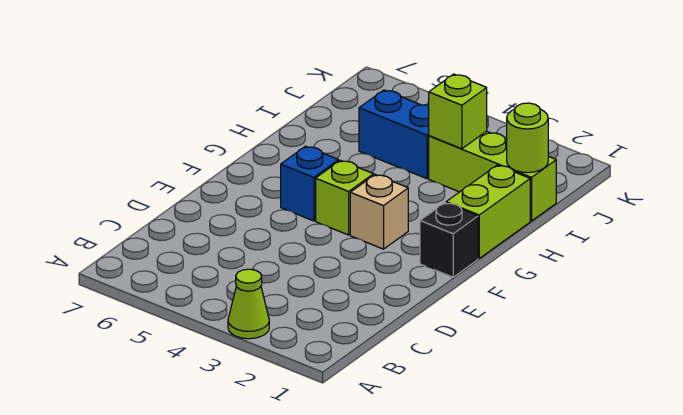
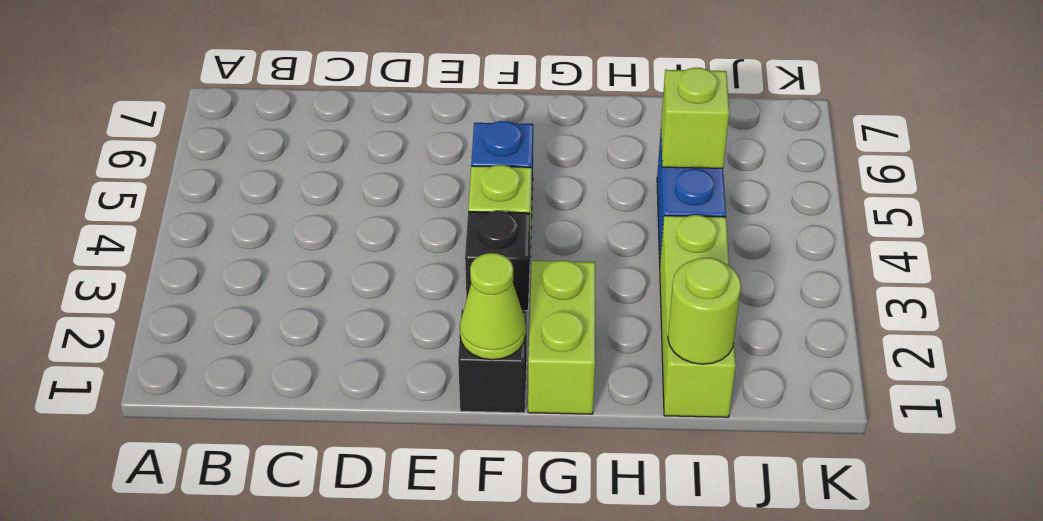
lime 1x1 cone [228,269,269,339] -> lime 1x1 cone moved to [460,253,526,360]
tan 1x1 brick [350,175,408,249] -> black 1x1 brick [465,211,530,311]
lime 1x2 brick [446,165,530,258] -> lime 1x2 brick turned to [528,261,595,414]
lime 1x1 brick [429,74,487,149] -> lime 1x1 brick moved to [661,68,729,168]

